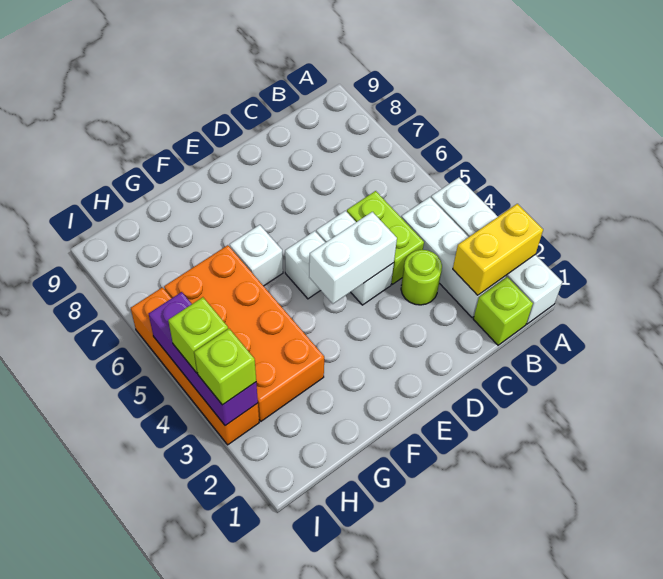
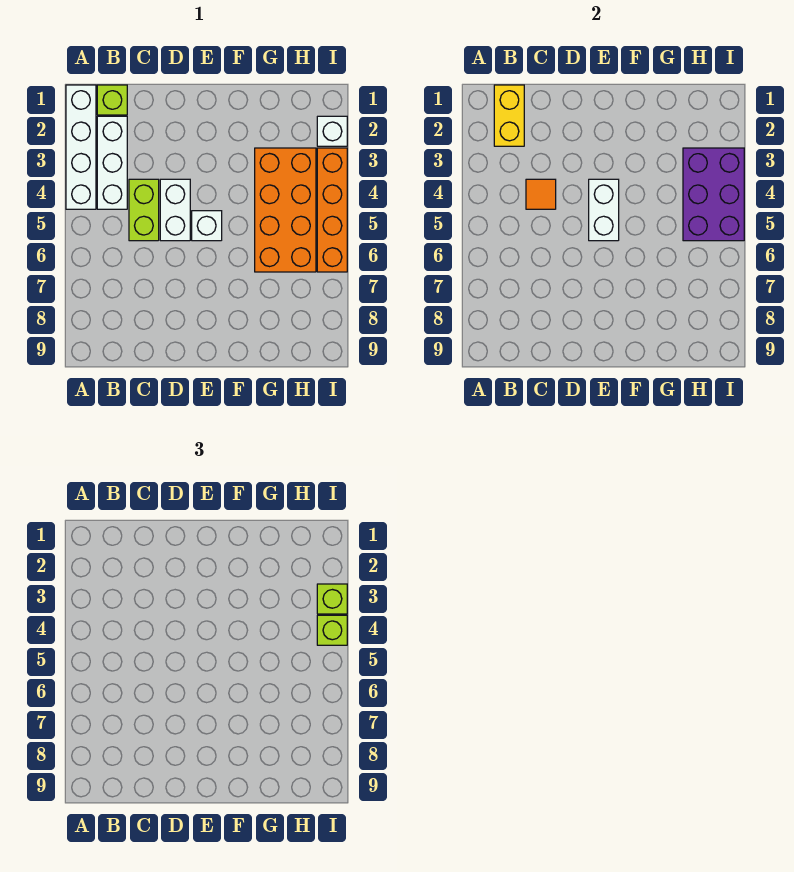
yellow 1x2 brick [453,204,543,295] -> yellow 1x2 brick turned to [494,85,524,146]
lime 1x1 round brick [401,250,442,305] -> none
none -> orange 1x1 tile [526,179,556,209]
white 1x2 brick [309,212,397,304] -> white 1x2 brick turned to [589,179,619,241]
white 1x1 brick [230,225,283,286] -> white 1x1 brick moved to [317,116,347,146]
purple 1x3 brick [149,292,258,426] -> purple 2x3 brick [683,148,744,241]

